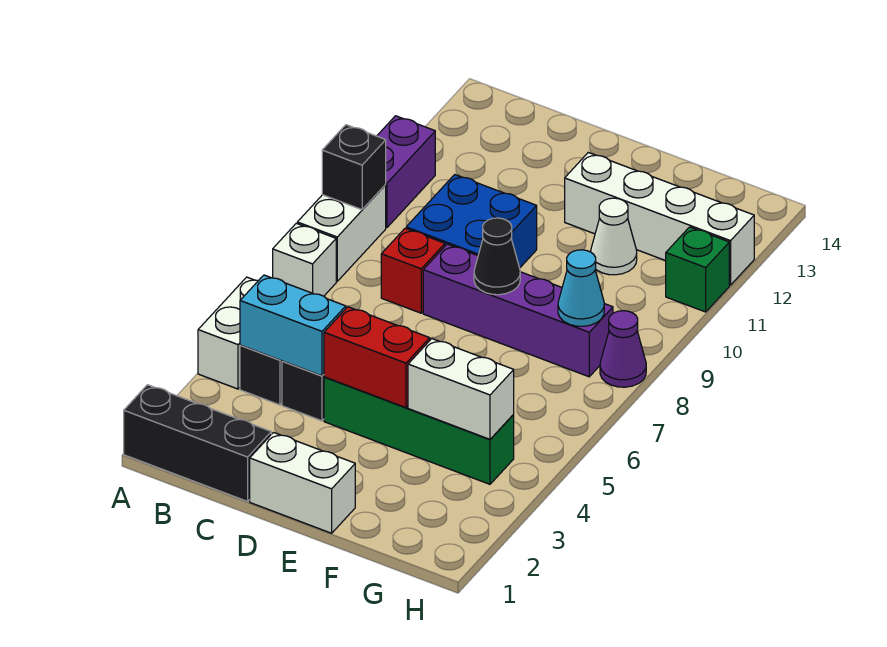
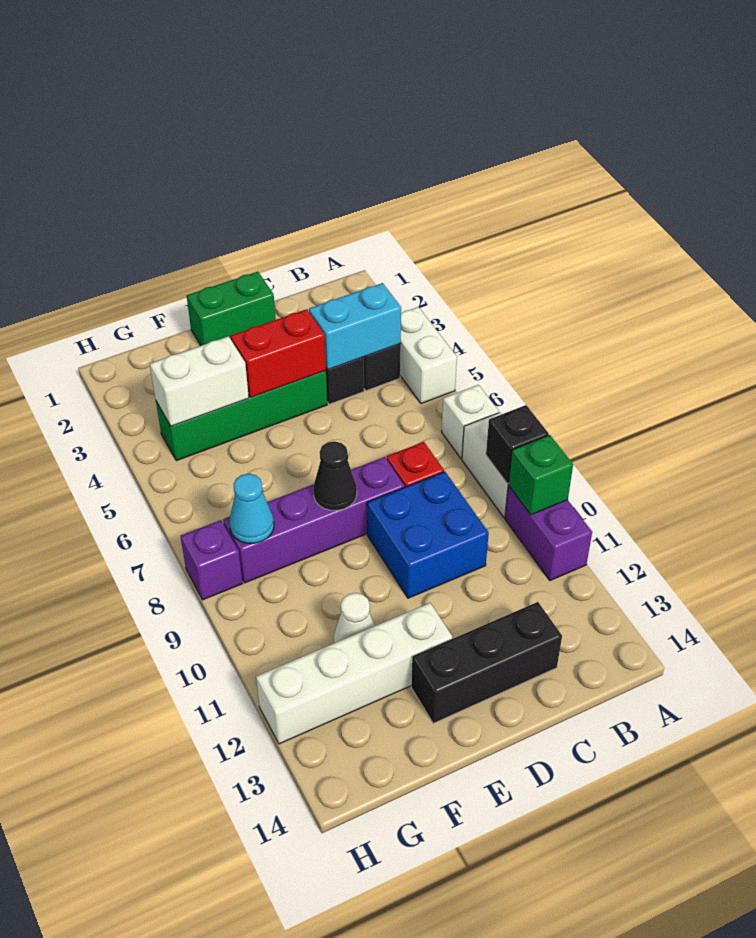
black 1x3 brick [124,385,271,501] -> black 1x3 brick moved to [411,602,562,723]
white 1x2 brick [250,433,355,533] -> green 1x2 brick [187,272,276,346]
purple 1x1 cone [600,311,646,387] -> purple 1x1 brick [181,520,243,600]
green 1x1 brick [666,227,729,312] -> green 1x1 brick moved to [508,435,573,515]

